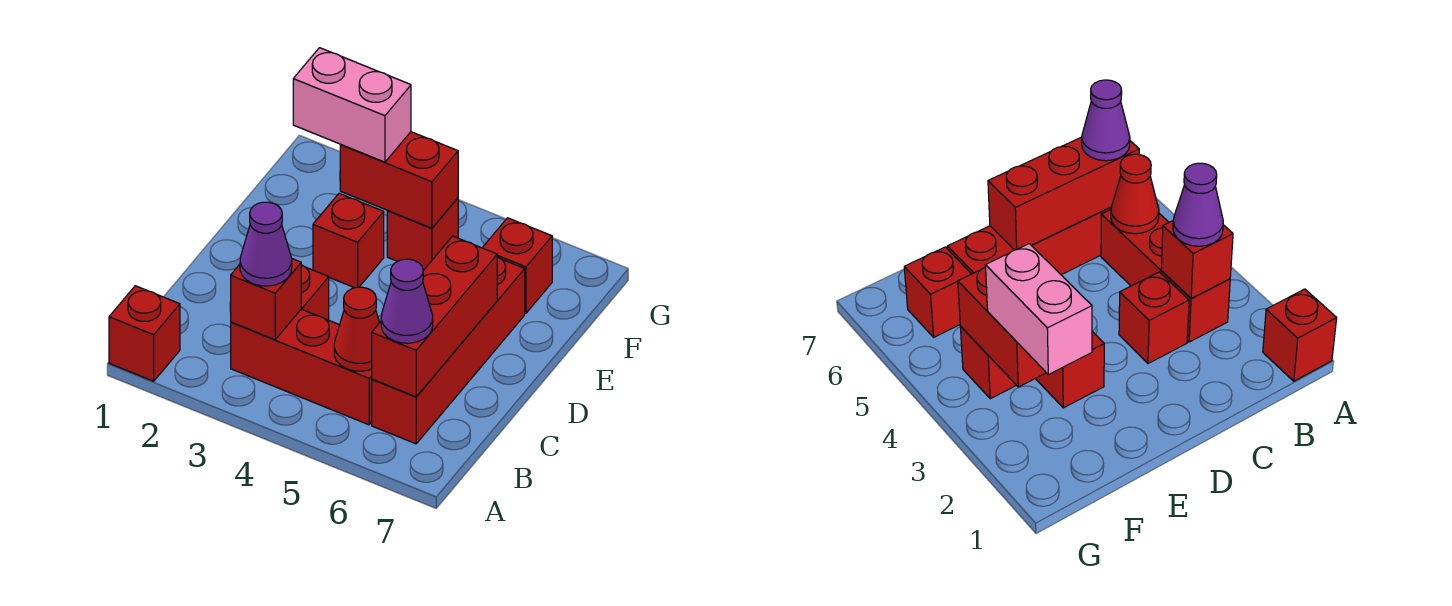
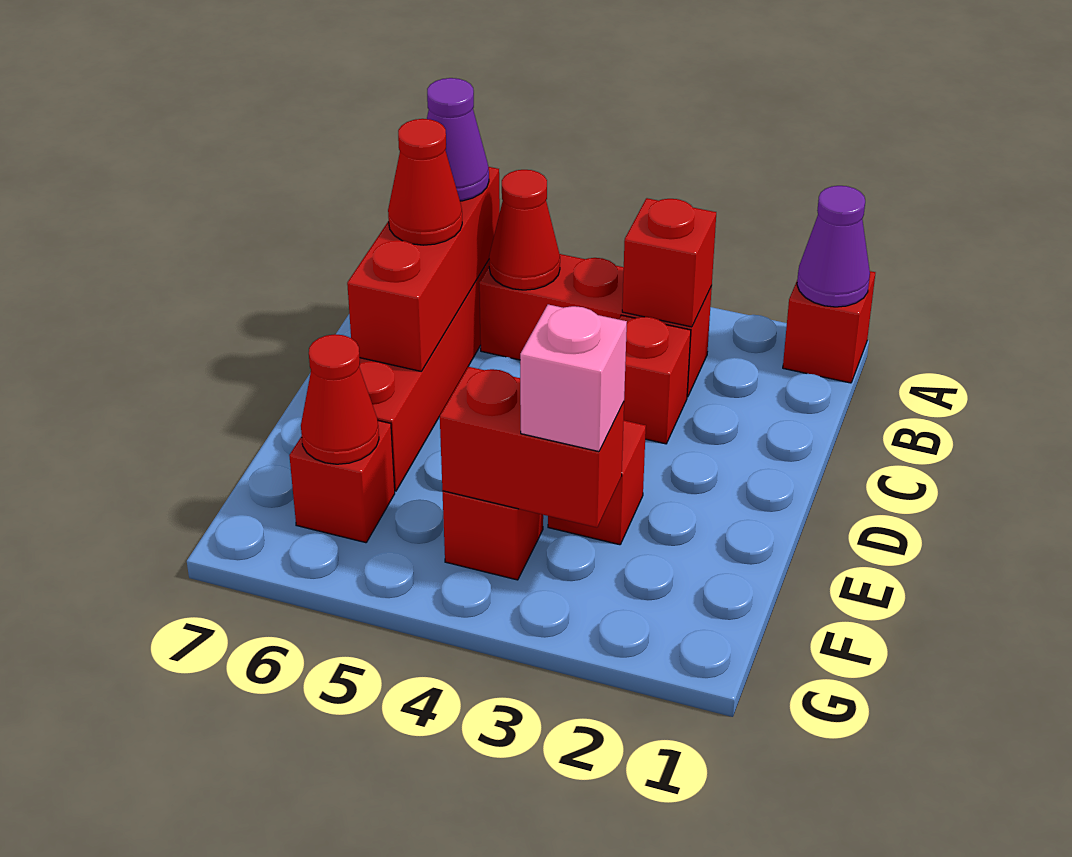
purple 1x1 cone [240,202,292,286] -> purple 1x1 cone moved to [797,186,870,307]
none -> red 1x1 cone [388,119,462,245]
pink 1x2 brick [293,48,411,162] -> pink 1x1 brick [520,304,627,452]
none -> red 1x1 cone [301,334,379,464]

